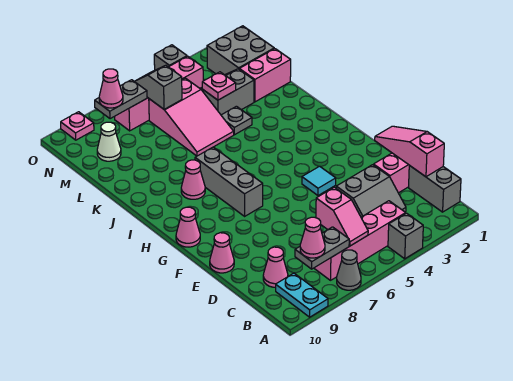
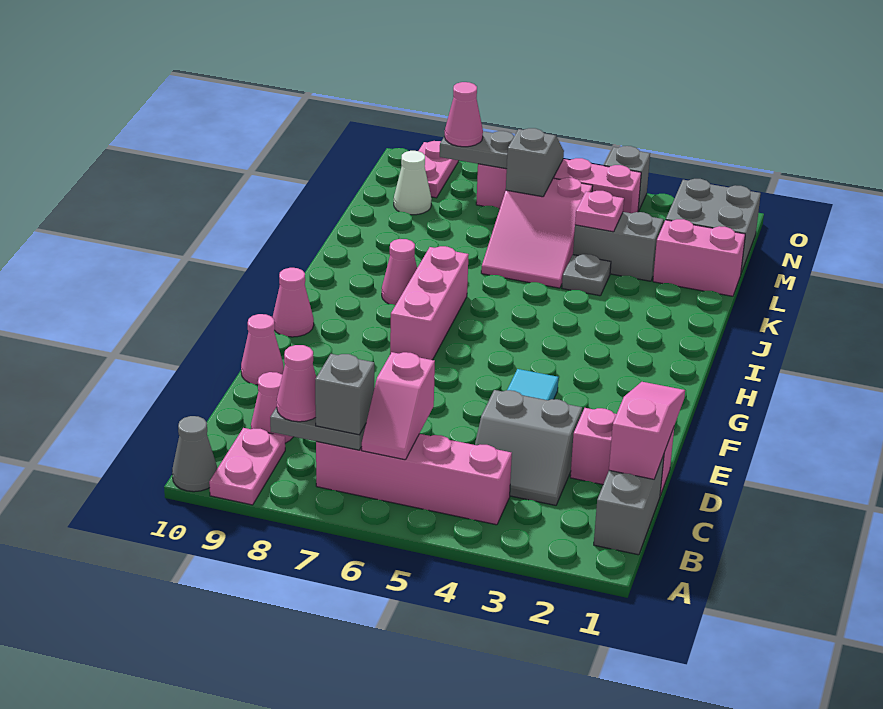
grey 1x1 brick [388,213,423,259] -> grey 1x1 brick moved to [315,354,374,435]
grey 1x1 cone [337,250,361,290] -> grey 1x1 cone moved to [172,416,217,492]
cyan 1x2 plate [276,273,328,317] -> pink 1x2 plate [209,428,285,505]
grey 1x3 brick [195,147,263,216] -> pink 1x3 brick [390,246,469,360]
pink 1x1 plate [61,112,94,140] -> pink 1x2 plate [419,141,459,198]

